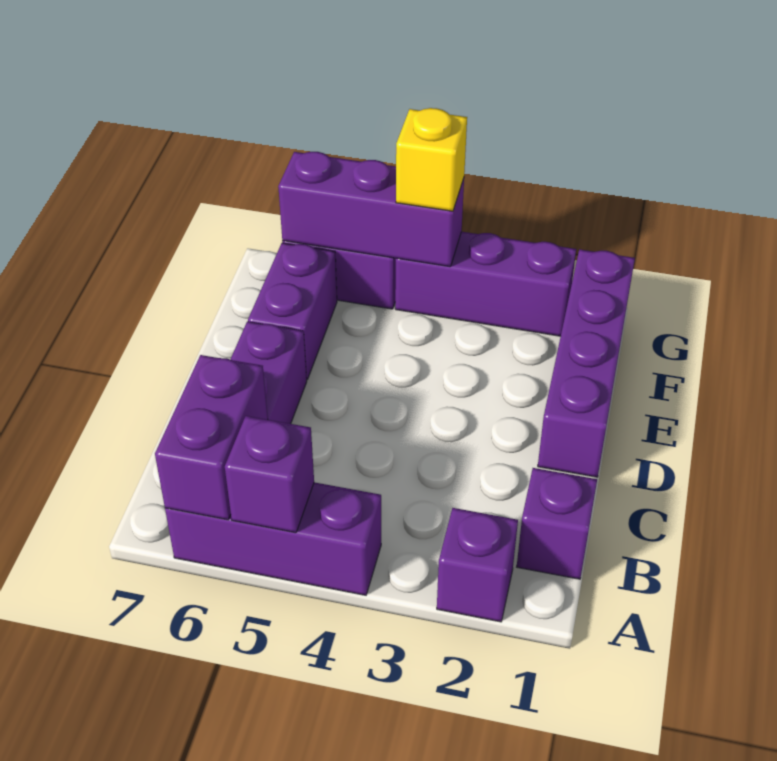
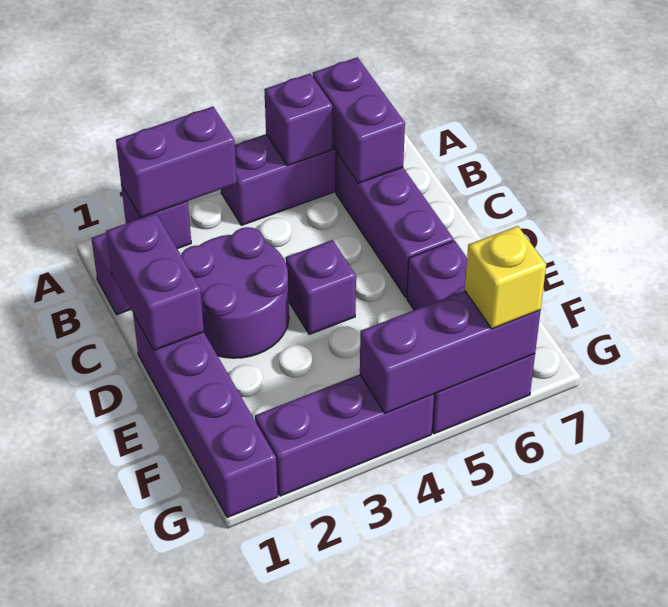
none -> purple 1x2 brick [116,107,237,217]
none -> purple 1x2 brick [106,213,204,350]
none -> purple 2x2 round brick [181,227,289,358]
none -> purple 1x1 brick [286,240,356,334]
yellow 1x1 brick [396,108,467,211] -> yellow 1x1 brick moved to [465,226,546,329]

